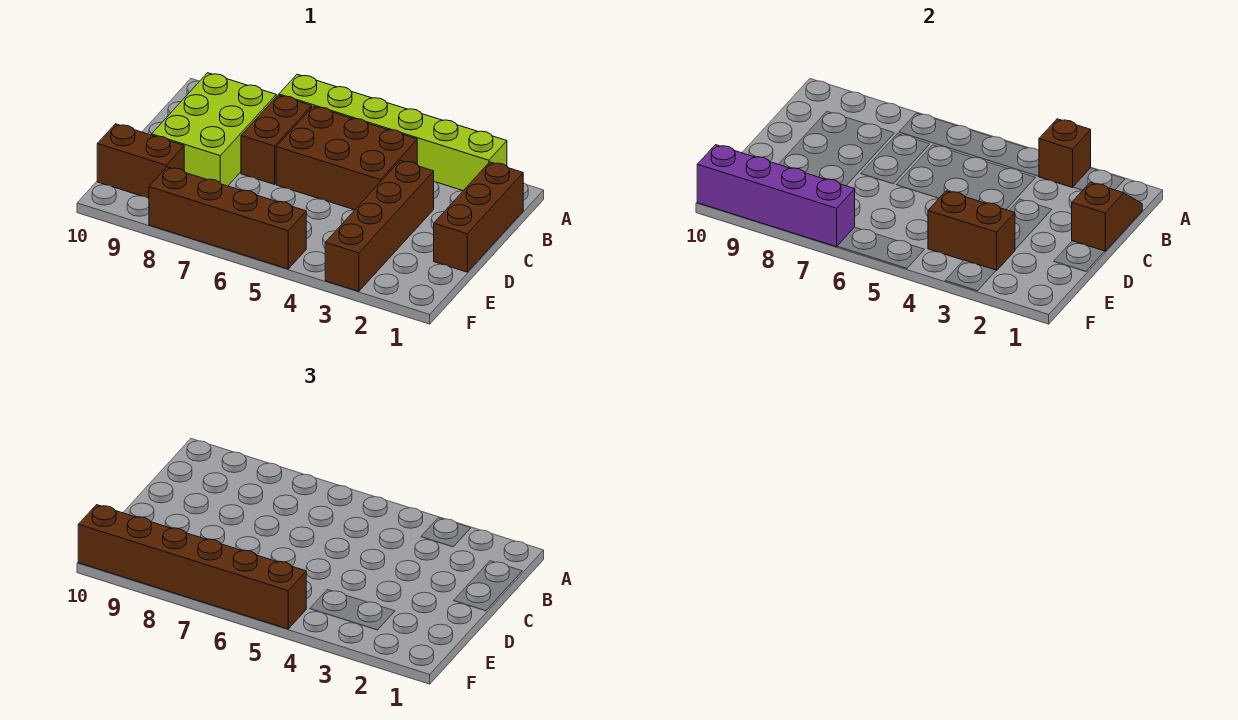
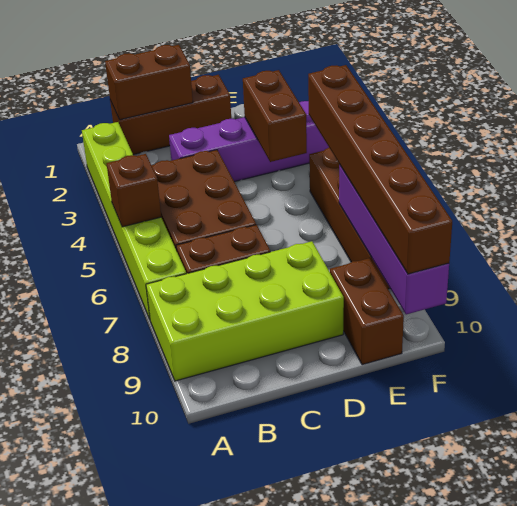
brown 1x1 brick [1039,119,1091,188] -> brown 1x1 brick moved to [106,154,161,227]
brown 1x2 slope [1072,182,1142,251] -> brown 1x2 brick [105,45,193,120]
lime 2x3 brick [152,73,276,186] -> lime 2x4 brick [146,241,344,381]
brown 1x4 brick [325,160,434,291] -> purple 1x4 brick [169,101,329,182]

